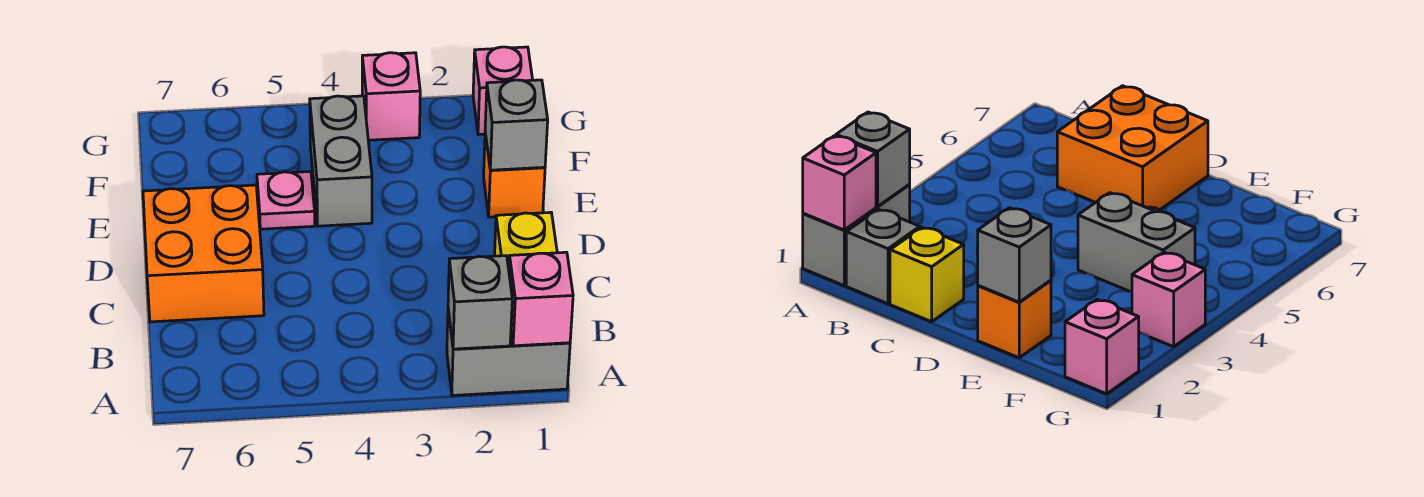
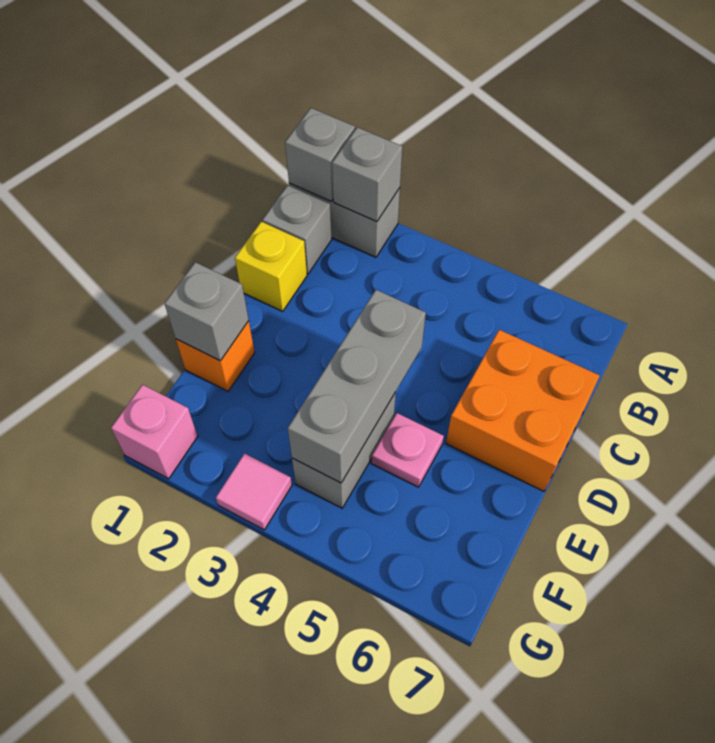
pink 1x1 brick [509,252,573,346] -> grey 1x1 brick [285,108,355,201]
none -> grey 1x3 brick [288,290,426,483]
pink 1x1 brick [362,53,420,140] -> pink 1x1 tile [216,453,292,530]

